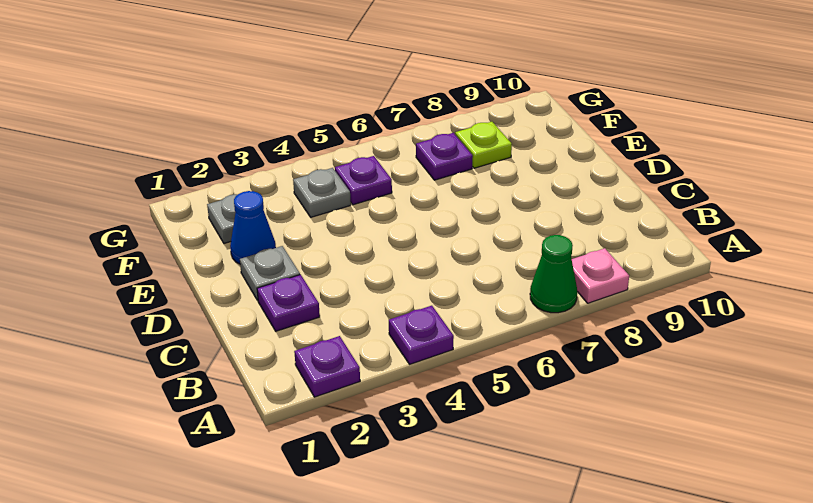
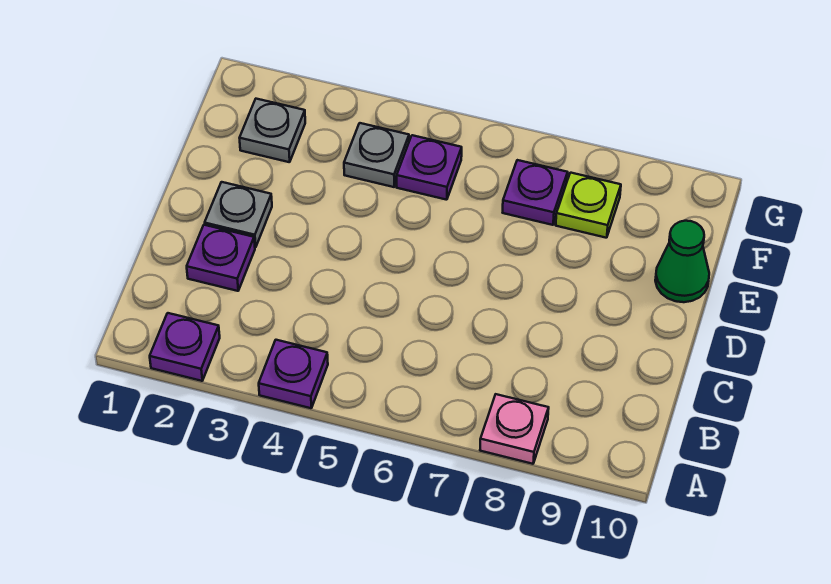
green 1x1 cone [530,235,577,313] -> green 1x1 cone moved to [655,221,709,302]
blue 1x1 cone [230,191,276,264] -> none

